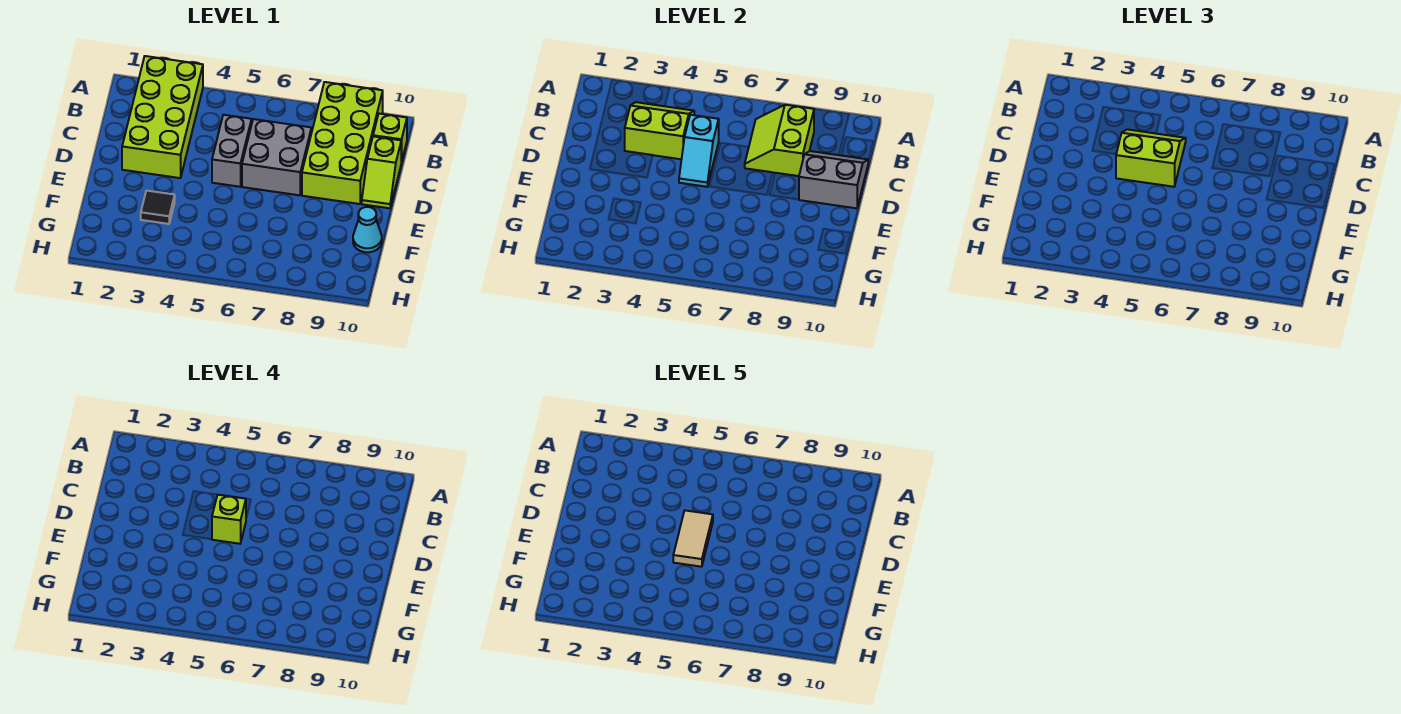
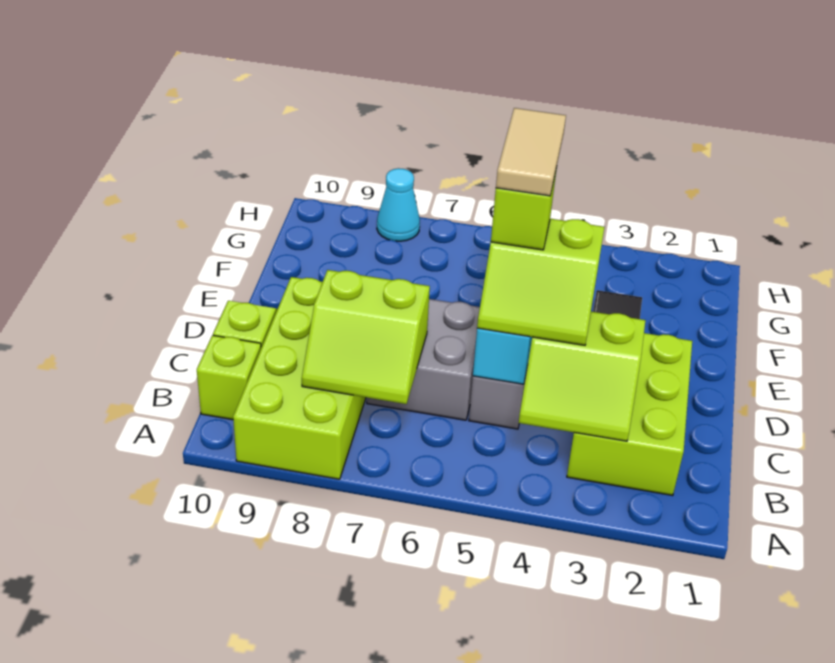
lime 2x4 brick [122,56,203,178] -> lime 2x3 brick [567,333,692,496]
lime 2x2 slope [745,105,814,176] -> lime 2x2 slope turned to [302,270,430,404]
grey 2x2 slope [799,151,868,208] -> none
cyan 1x1 cone [353,207,382,252] -> cyan 1x1 cone moved to [377,168,420,241]

